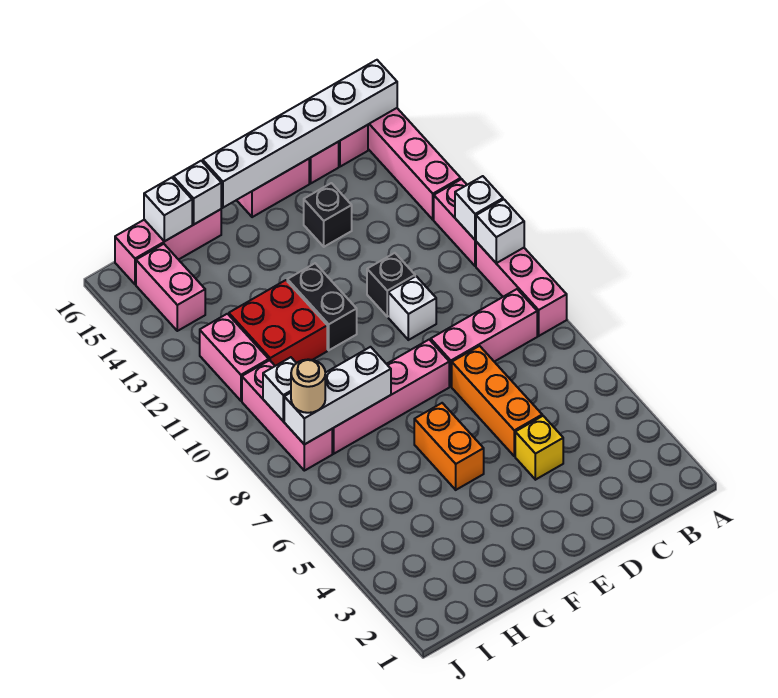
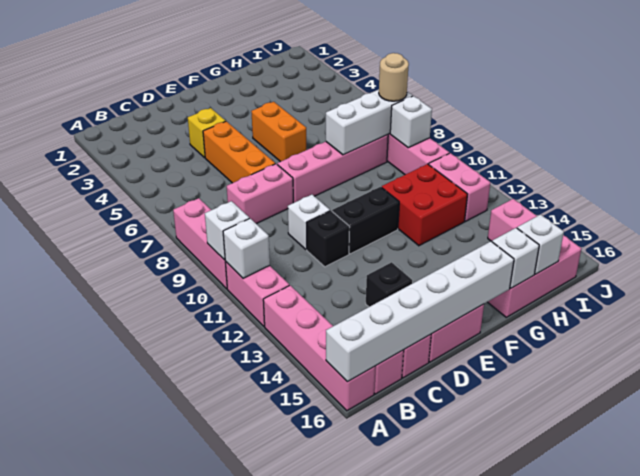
pink 1x3 brick [431,289,537,386] -> pink 1x2 brick [227,164,293,224]
black 1x2 brick [287,263,357,350] -> black 1x2 brick turned to [332,187,399,254]

